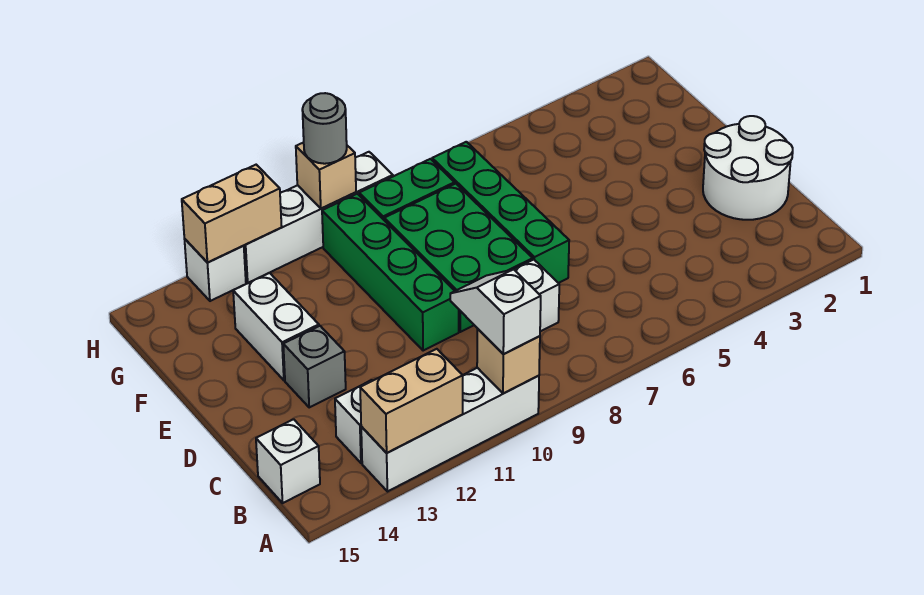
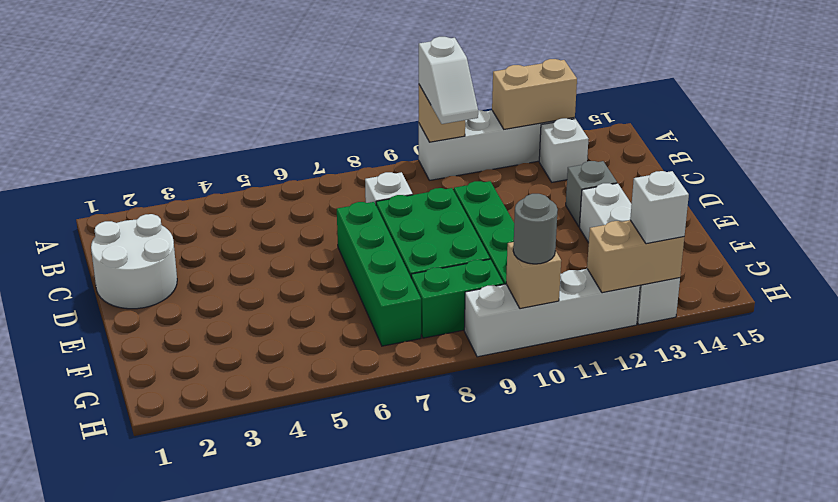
white 1x1 brick [256,419,320,503] -> white 1x1 brick moved to [630,171,689,244]

